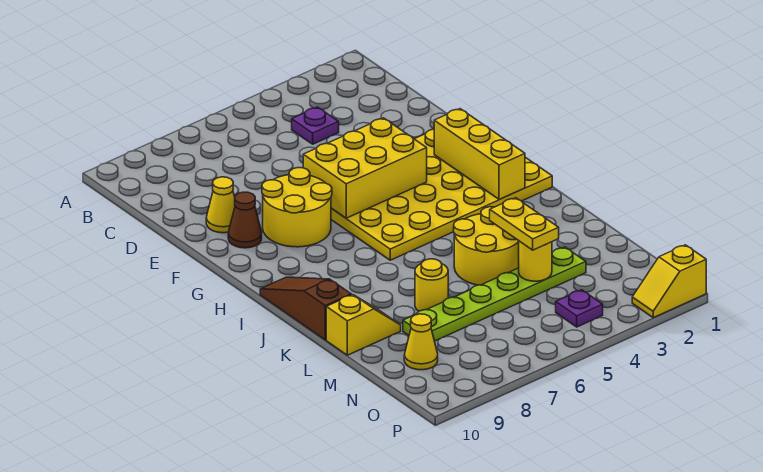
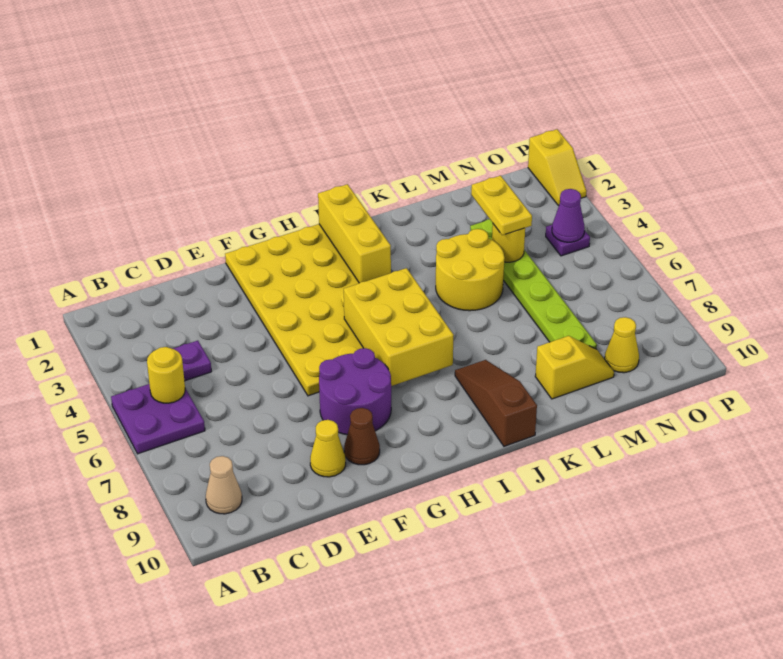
none -> purple 2x2 plate [111,384,205,454]
none -> tan 1x1 cone [206,456,242,514]
yellow 2x3 brick [303,118,427,218] -> yellow 2x3 brick moved to [344,268,454,386]
yellow 2x2 round brick [262,168,332,247] -> purple 2x2 round brick [319,348,391,435]
yellow 1x3 brick [434,109,525,200] -> yellow 1x3 brick turned to [318,184,391,283]
brown 1x3 slope [260,277,351,340] -> brown 1x3 slope turned to [455,360,537,446]
yellow 1x2 plate [490,198,559,250] -> yellow 1x2 plate turned to [471,176,532,235]
yellow 1x1 round brick [415,259,448,311] -> yellow 1x1 round brick moved to [147,347,185,403]
yellow 1x2 slope [326,295,401,355] -> yellow 1x2 slope turned to [535,336,614,399]
none -> purple 1x1 cone [552,189,585,242]

